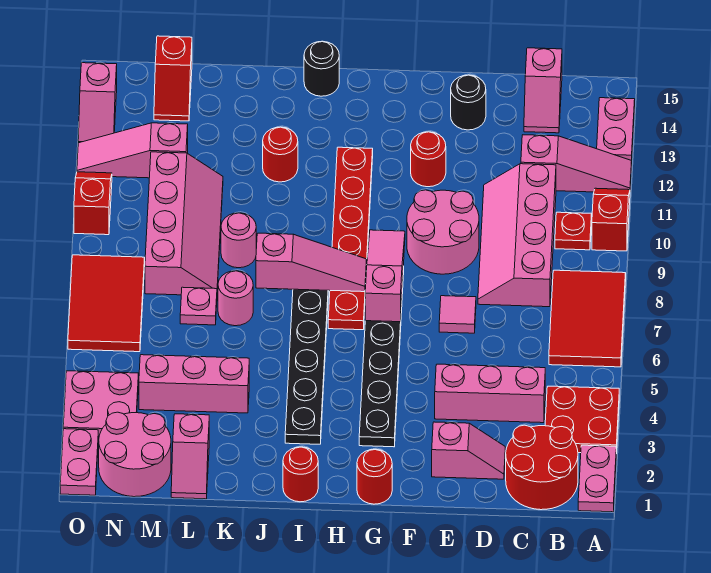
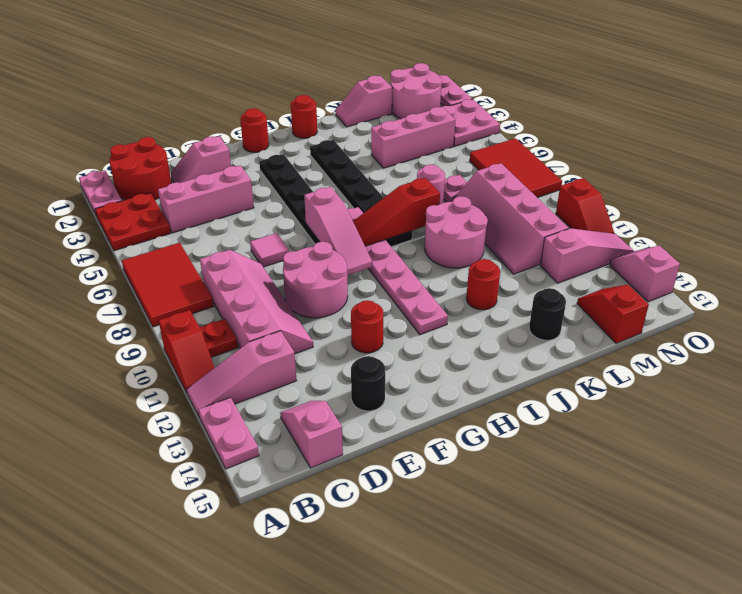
red 1x6 plate [328,147,373,330] -> pink 1x6 plate [347,207,448,335]
pink 1x3 slope [256,233,367,292] -> red 1x3 slope [353,178,440,246]
black 1x1 round brick [304,41,339,96] -> black 1x1 round brick moved to [529,288,566,340]
pink 1x1 round brick [221,213,256,268] -> pink 2x2 round brick [425,196,488,268]
pink 1x2 slope [171,414,209,499] -> pink 1x2 slope turned to [335,76,392,127]

